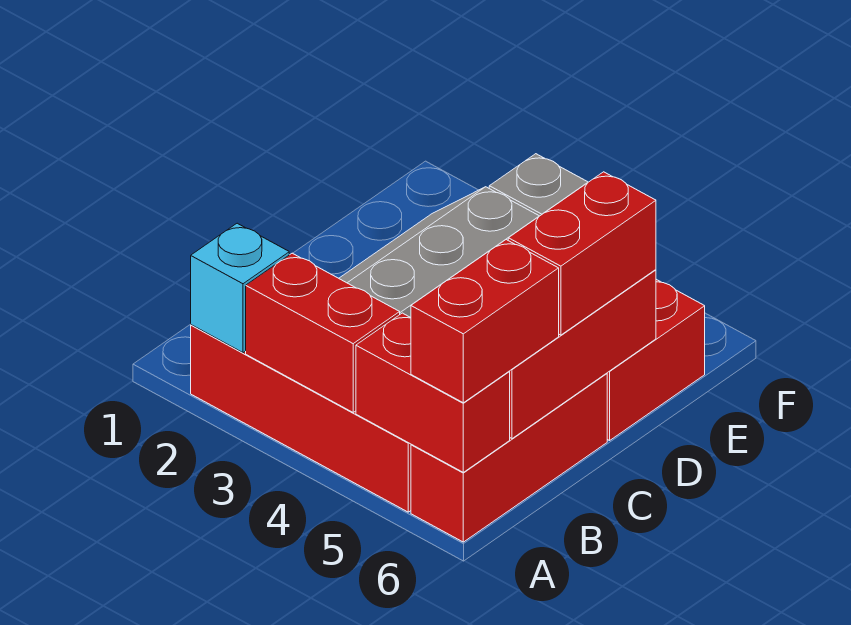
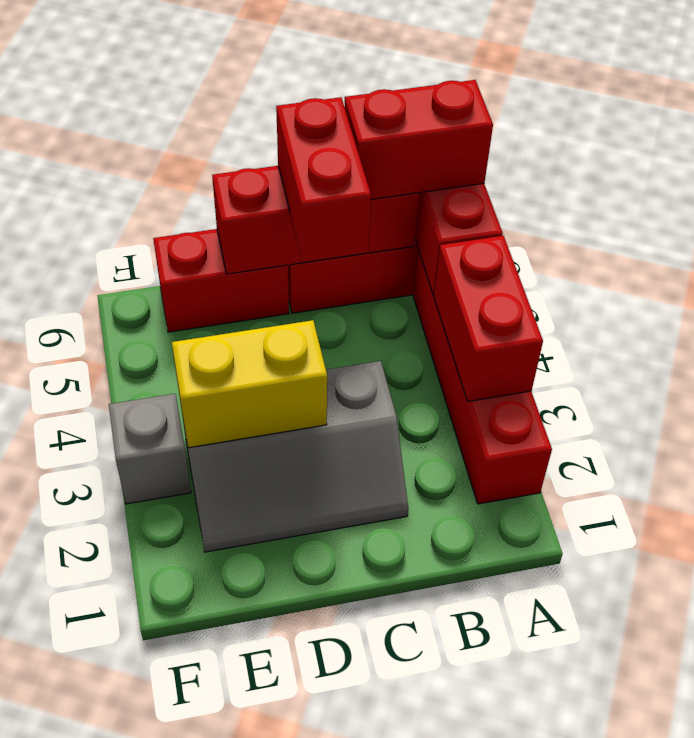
cyan 1x1 brick [191,223,289,353] -> none
red 1x2 brick [508,172,656,335] -> red 1x2 brick turned to [276,97,371,262]
none -> yellow 1x2 brick [172,320,327,448]

